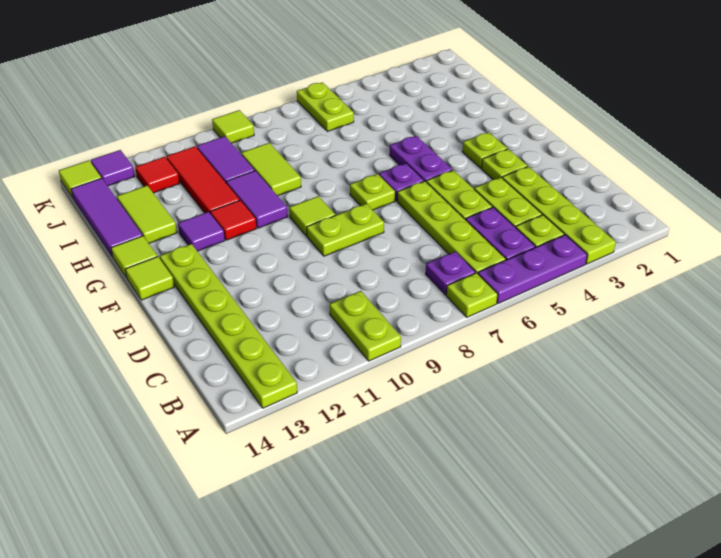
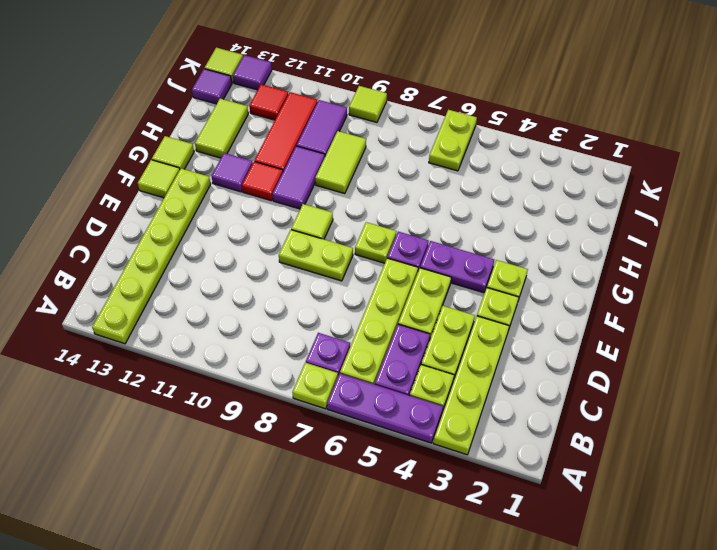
lime 1x2 plate [330,291,401,361] -> none
purple 1x2 plate [390,136,452,181] -> purple 1x2 plate turned to [420,241,494,293]
purple 1x3 tile [71,178,143,257] -> purple 1x1 tile [192,69,232,104]

